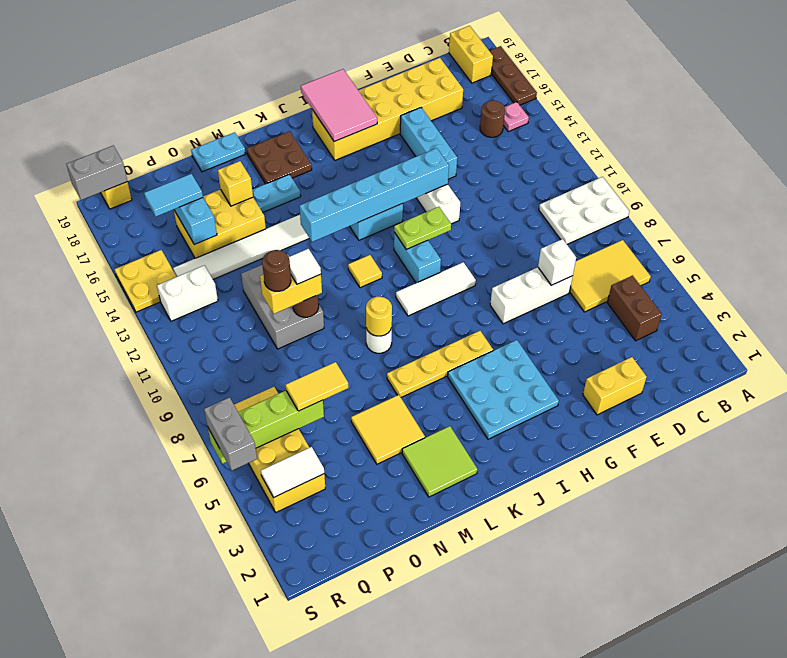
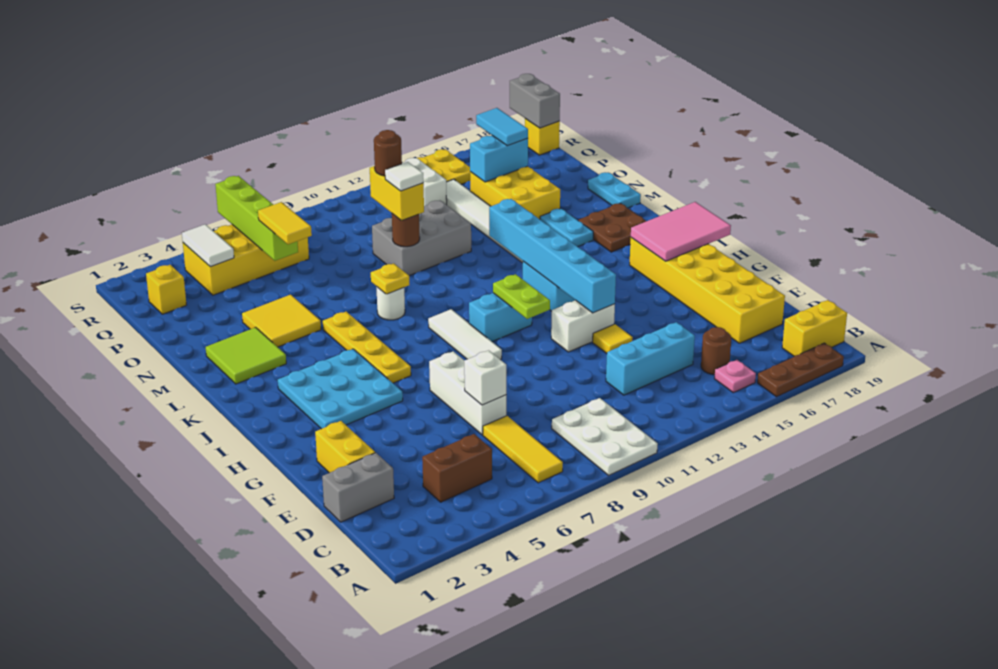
yellow 2x3 tile [570,240,651,312] -> yellow 1x3 tile [483,416,563,483]
cyan 1x3 brick [400,108,457,179] -> cyan 1x3 brick moved to [606,322,695,395]
yellow 1x1 tile [348,255,382,288] -> yellow 1x1 tile moved to [593,324,633,353]
yellow 1x1 round brick [366,297,392,336] -> yellow 1x1 plate [371,263,409,294]
yellow 1x1 brick [218,161,253,206] -> yellow 1x1 brick moved to [146,265,186,314]
grey 1x2 brick [204,397,257,471] -> grey 1x2 brick moved to [322,453,394,522]

